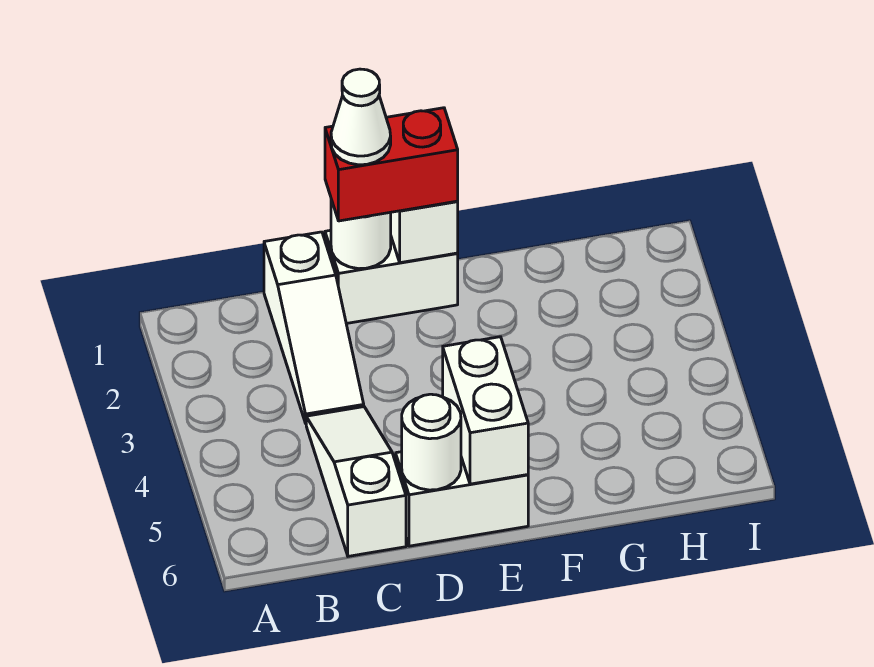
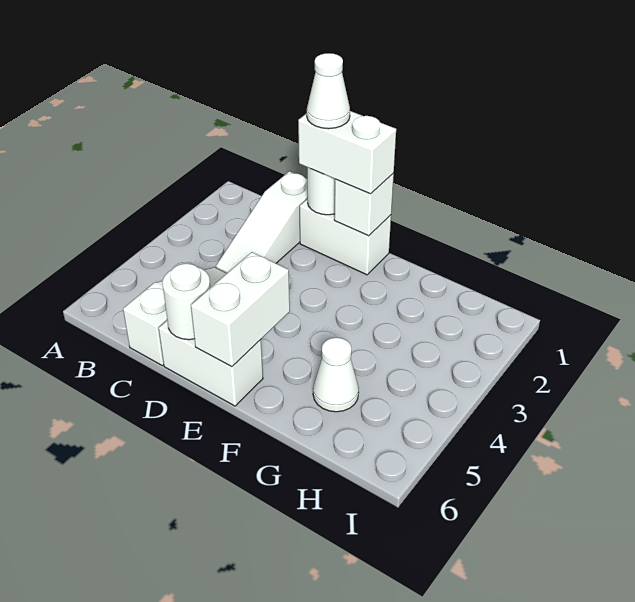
red 1x2 brick [325,108,458,221] -> white 1x2 brick [298,111,396,194]
none -> white 1x1 cone [313,338,359,412]

